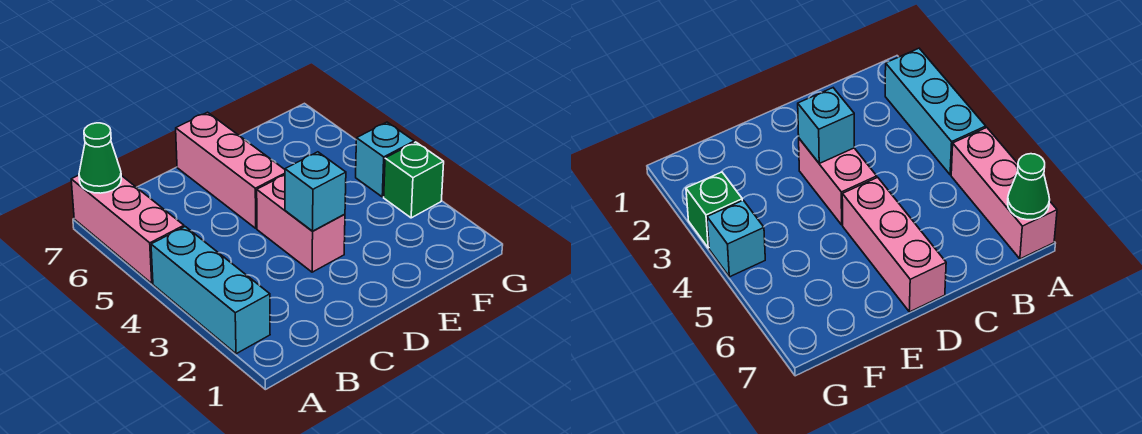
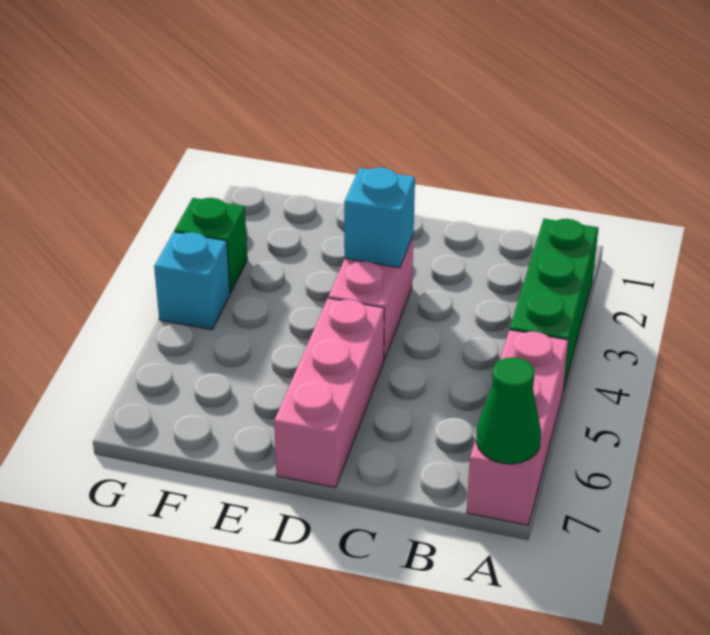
cyan 1x3 brick [151,227,270,354] -> green 1x3 brick [510,219,598,392]

